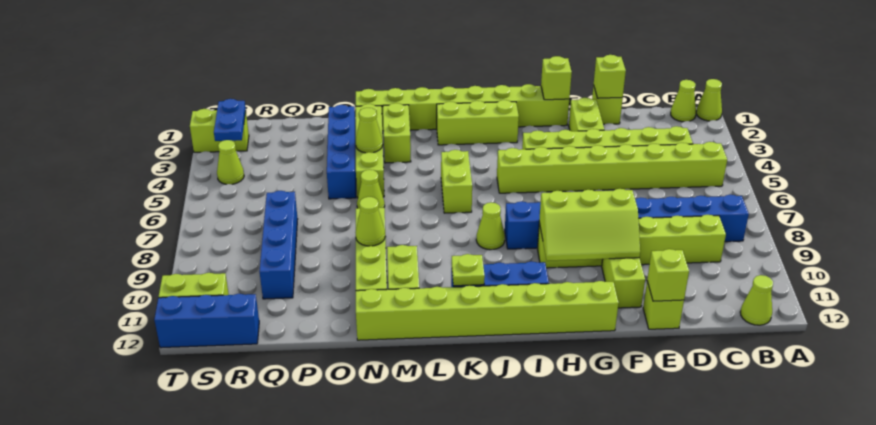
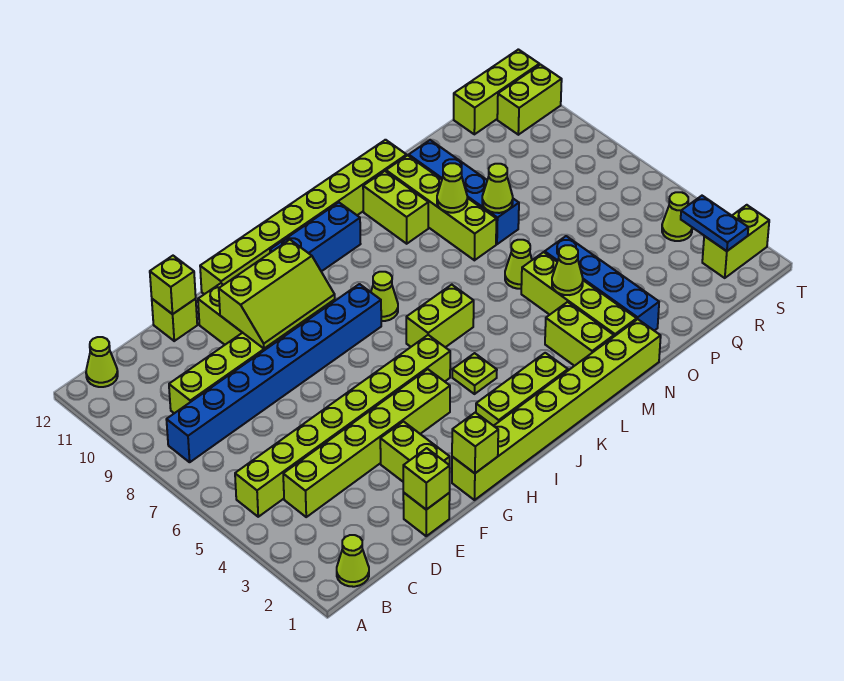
lime 1x1 cone [696,79,722,121] -> lime 1x1 cone moved to [482,164,513,213]
lime 2x3 slope [539,189,640,261] -> lime 2x3 slope turned to [219,240,335,349]
lime 1x2 brick [441,150,472,213] -> lime 1x2 brick turned to [406,285,474,347]
lime 1x1 plate [452,254,485,286] -> lime 1x1 plate moved to [452,353,497,394]
blue 1x4 brick [259,191,298,299] -> blue 1x4 brick moved to [409,140,519,244]
blue 1x3 brick [154,294,259,348] -> lime 1x3 brick [454,49,539,134]

